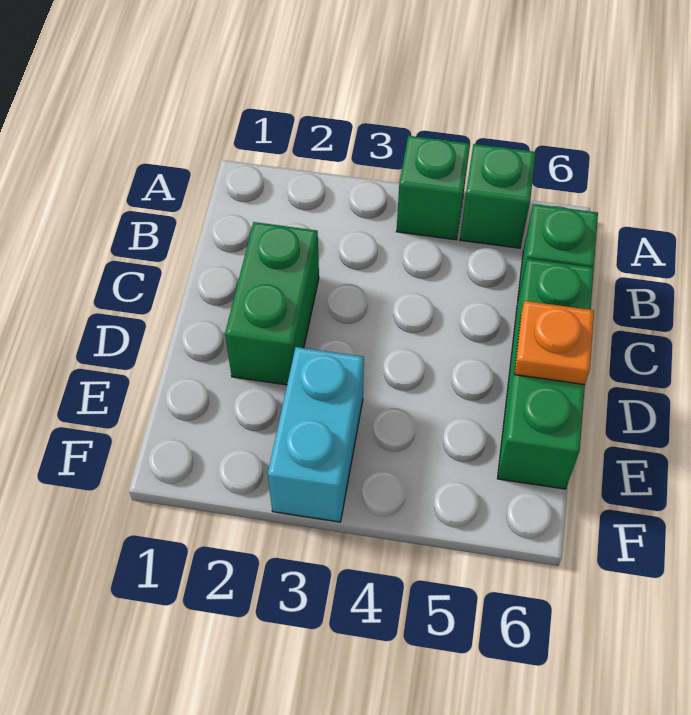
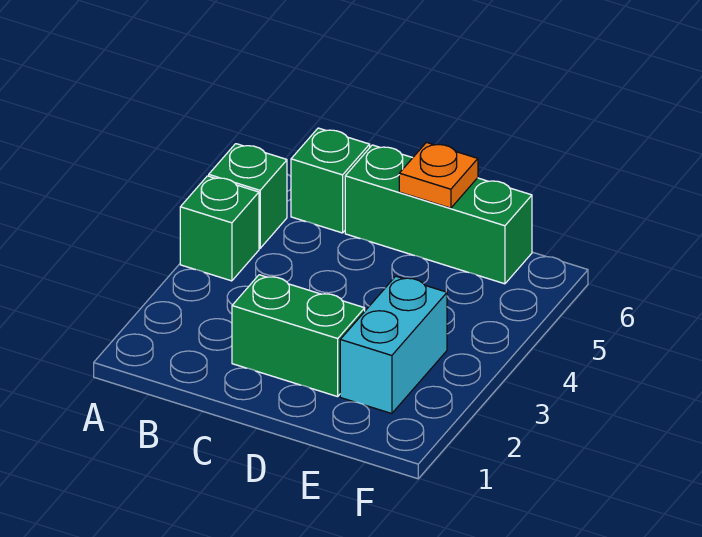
cyan 1x2 brick [268,347,364,522] -> cyan 1x2 brick turned to [340,276,447,414]

